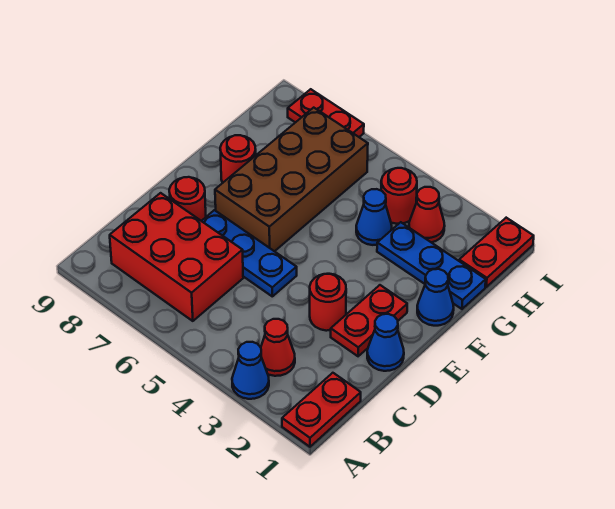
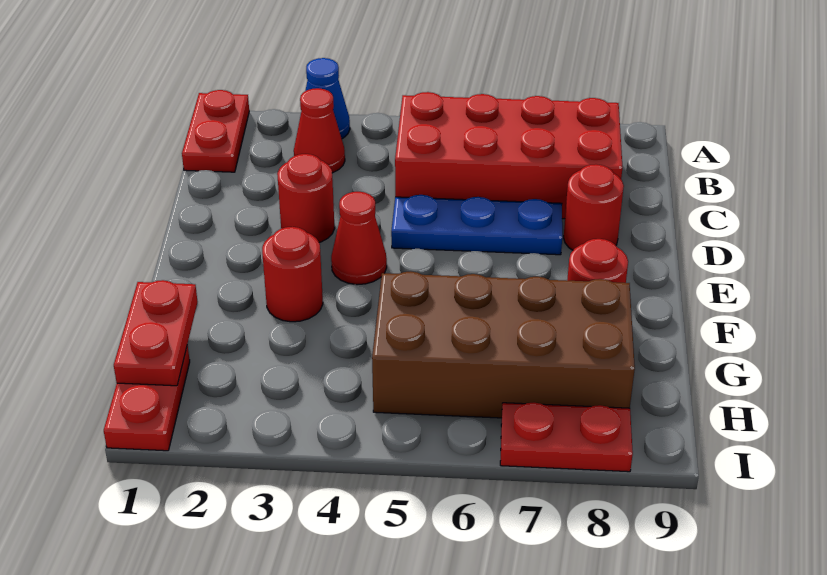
red 2x3 brick [110,193,243,321] -> red 2x4 brick [395,92,622,219]
blue 1x1 cone [367,314,404,371] -> none
red 1x2 plate [331,285,407,356] -> red 1x2 plate moved to [114,280,198,386]
brown 2x4 brick [215,108,368,251] -> brown 2x4 brick turned to [372,271,635,418]
blue 1x1 cone [417,269,454,326] -> none
blue 1x3 plate [377,222,486,309] -> none
blue 1x1 cone [356,189,392,245] -> none
red 1x1 cone [409,187,445,242] -> red 1x1 cone moved to [331,192,387,285]
red 1x1 round brick [381,168,417,224] -> red 1x1 round brick moved to [262,227,323,322]

